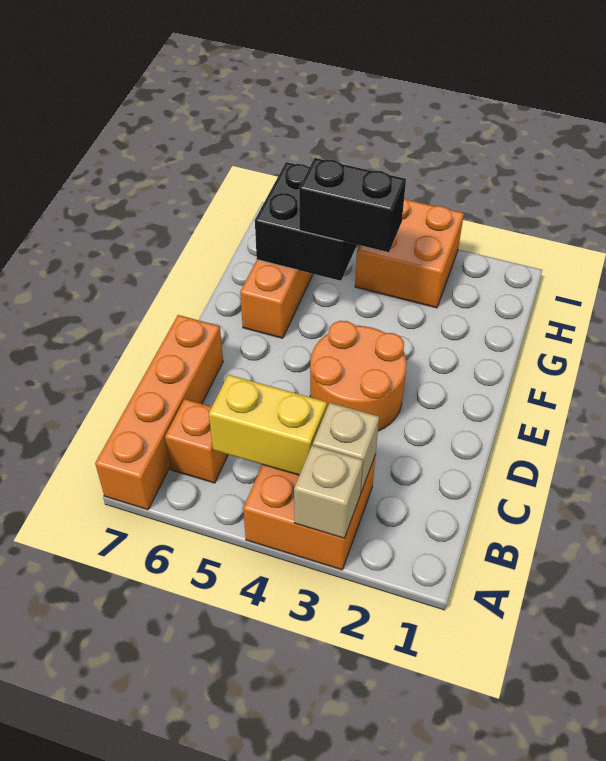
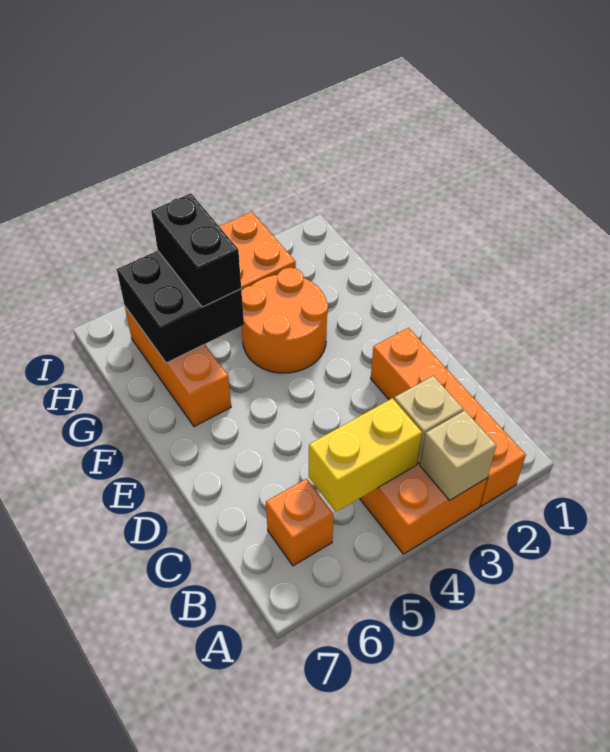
orange 1x4 brick [95,315,223,510] -> orange 1x4 brick moved to [371,328,526,506]
orange 2x2 round brick [310,321,406,431] -> orange 2x2 round brick moved to [241,268,328,373]
black 1x2 brick [299,158,406,252] -> black 1x2 brick turned to [151,193,241,307]

